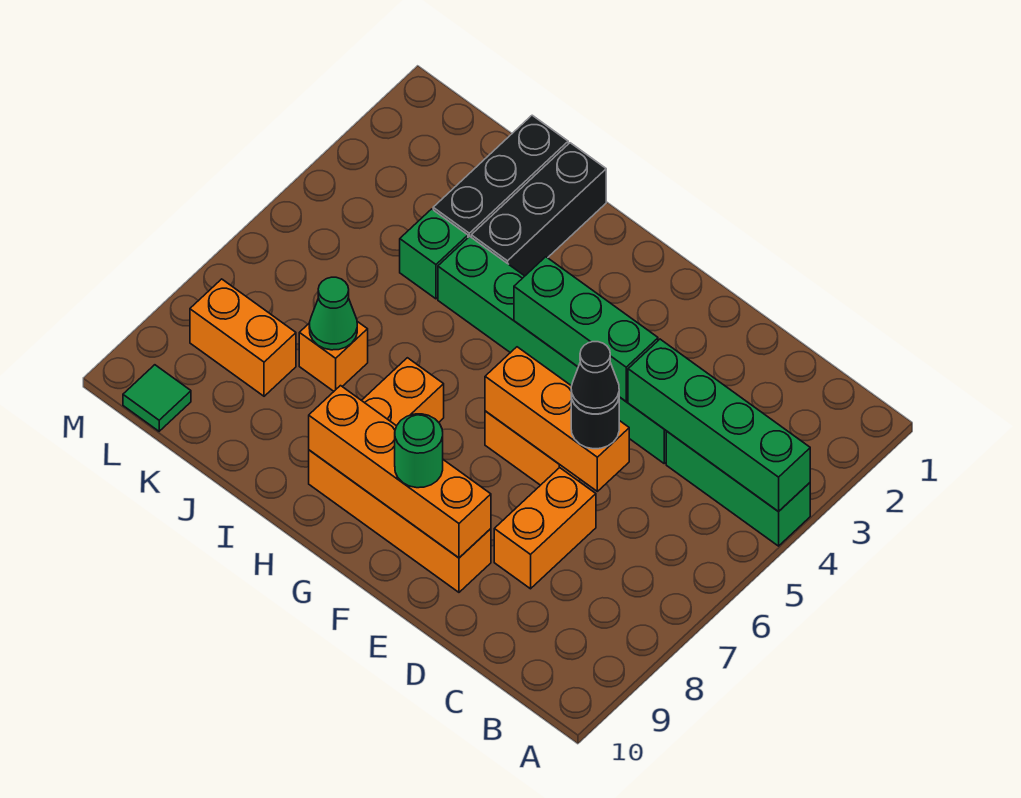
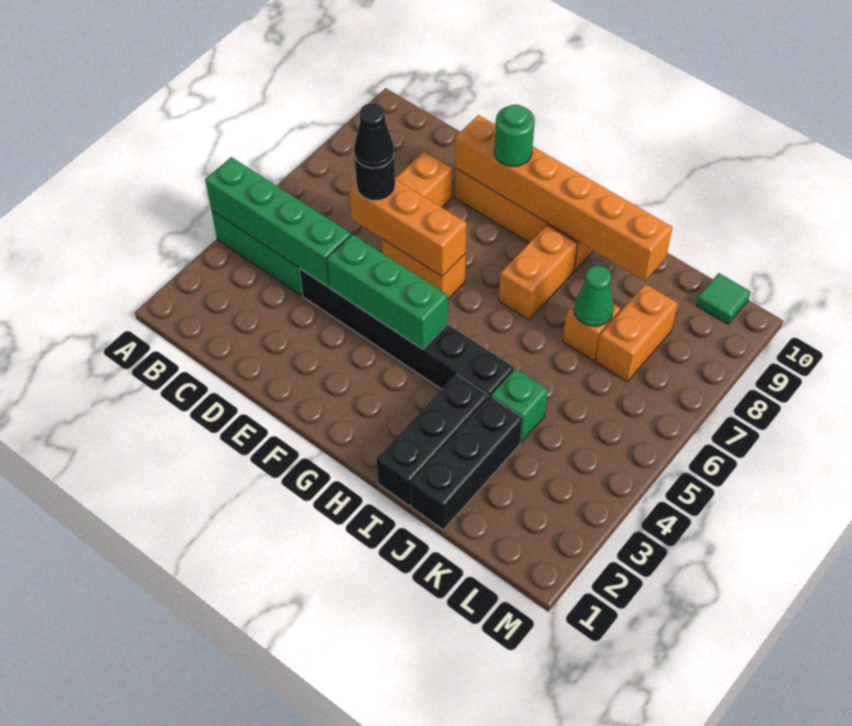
green 1x6 brick [438,236,666,463] -> black 1x6 brick [299,268,514,398]
orange 1x4 brick [309,386,491,558] -> orange 1x6 brick [455,115,672,281]
orange 1x2 brick [190,279,296,396] -> orange 1x2 brick turned to [596,284,678,382]

